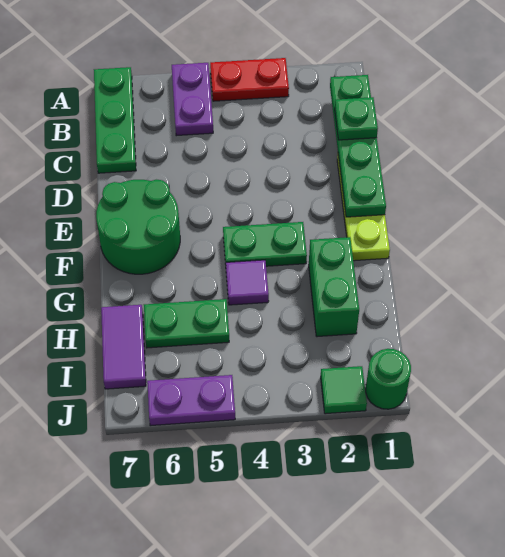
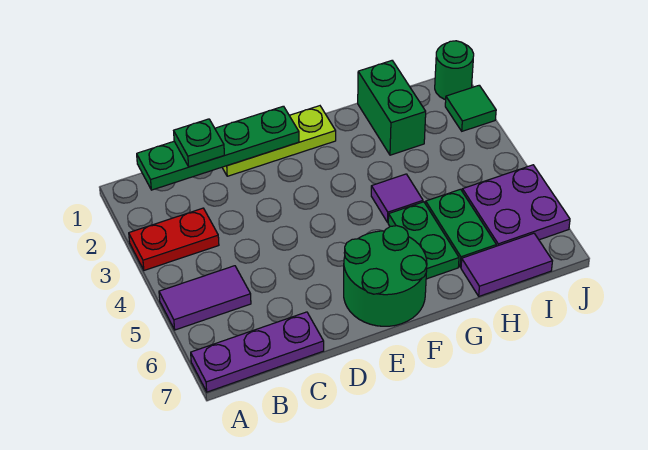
red 1x2 plate [210,58,289,101] -> red 1x2 plate turned to [129,208,219,270]
purple 1x2 plate [172,63,213,136] -> purple 1x2 tile [159,266,251,330]
green 1x3 plate [94,67,136,173] -> purple 1x3 plate [191,312,324,392]
green 1x2 plate [223,222,307,266] -> green 1x2 plate moved to [388,202,459,279]
green 1x2 brick [309,237,359,337] -> green 1x2 brick turned to [358,61,426,155]
purple 1x2 plate [147,375,235,426] -> purple 2x2 plate [462,165,570,246]

